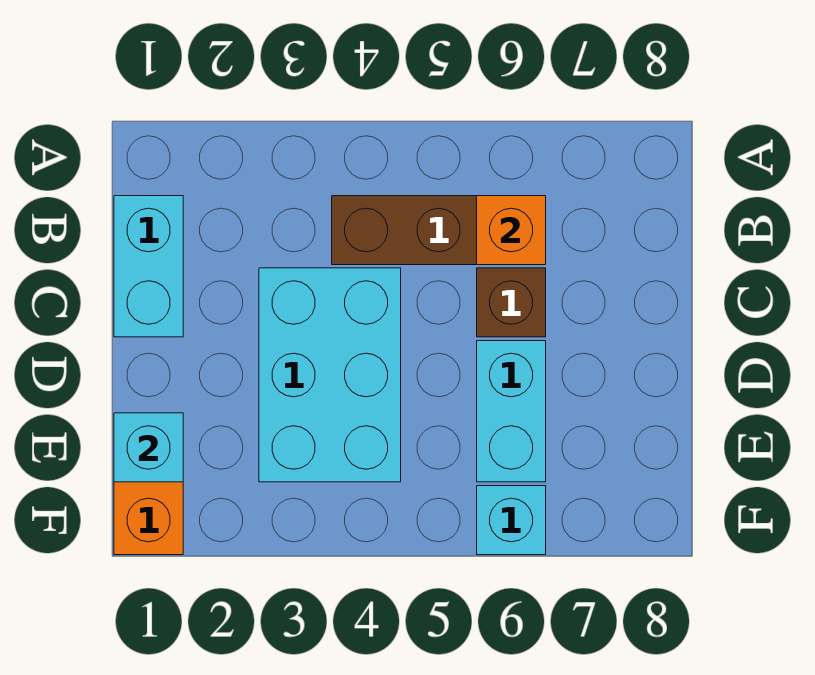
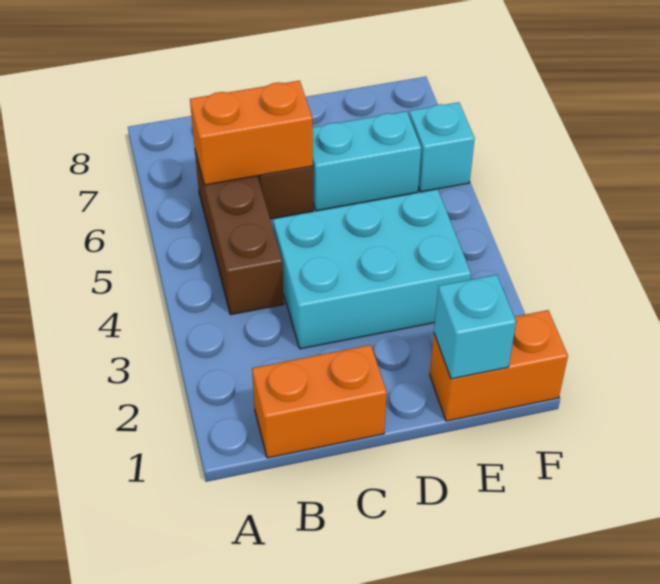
cyan 1x2 brick [114,196,183,337] -> orange 1x2 brick [252,345,387,458]
orange 1x1 brick [477,196,546,265] -> orange 1x2 brick [190,81,313,185]

